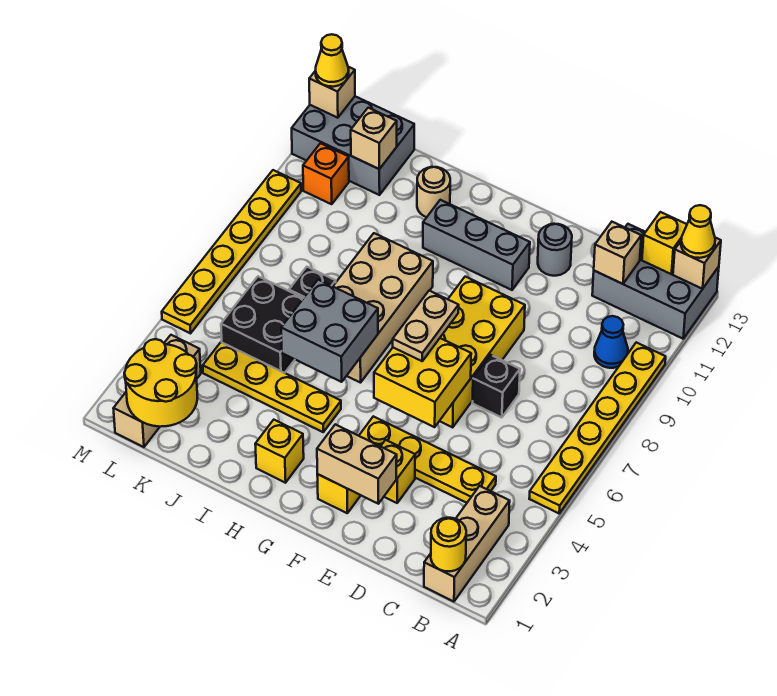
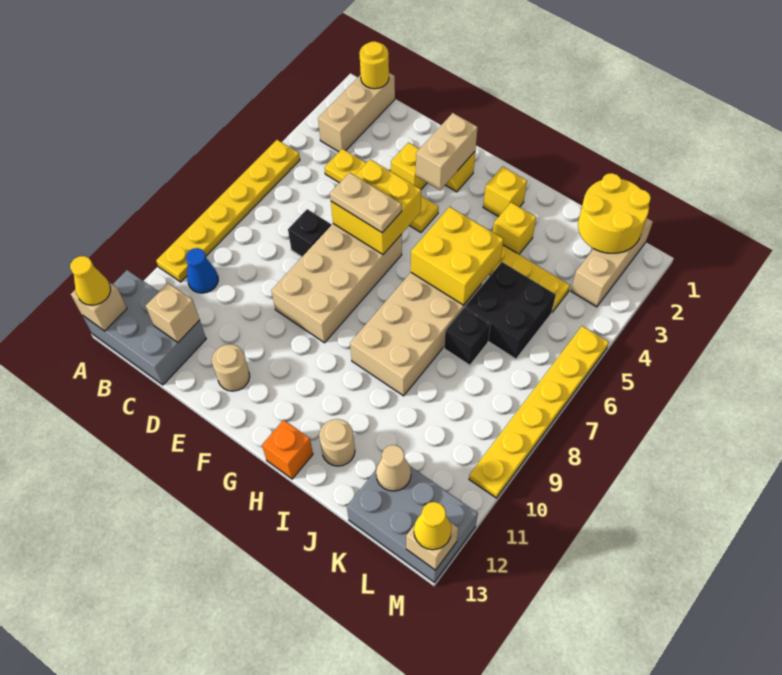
yellow 1x1 brick [642,212,687,274] -> yellow 1x1 brick moved to [493,202,536,254]
tan 1x2 brick [317,424,397,504] -> tan 1x2 brick turned to [416,113,478,190]
yellow 2x4 brick [440,277,525,427] -> tan 2x4 brick [271,224,402,343]
grey 1x1 round brick [538,224,572,276] -> tan 1x1 round brick [212,344,250,391]
tan 1x2 plate [393,291,459,361] -> tan 1x2 plate turned to [330,173,402,233]
grey 1x3 brick [423,200,530,290] -> none
grey 2x2 brick [281,280,378,382] -> yellow 2x2 brick [411,207,504,305]
tan 1x1 brick [351,108,397,169] -> tan 1x1 cone [376,445,411,491]
orange 1x1 brick [303,143,349,204] -> orange 1x1 brick moved to [262,420,313,479]

